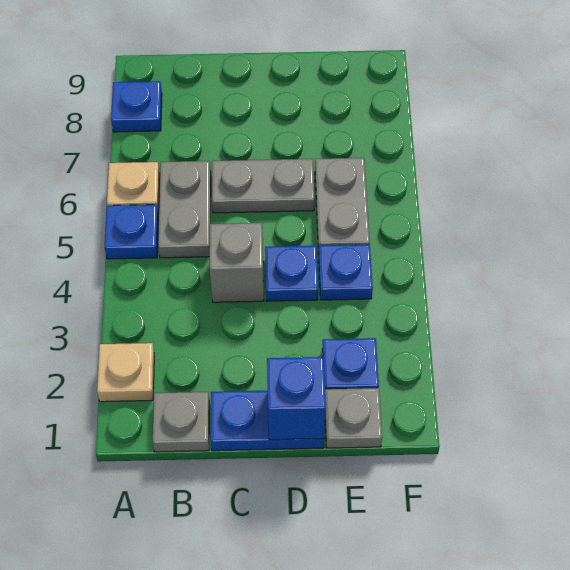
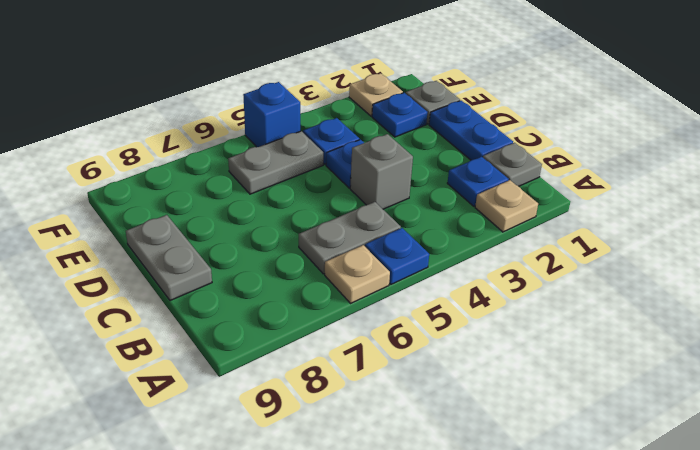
blue 1x1 plate [111,81,162,132] -> blue 1x1 plate moved to [447,157,508,206]
grey 1x2 plate [212,159,314,213] -> grey 1x2 plate moved to [126,215,212,301]
blue 1x1 brick [267,357,326,440] -> blue 1x1 brick moved to [243,82,300,147]
none -> tan 1x1 plate [349,73,403,116]

